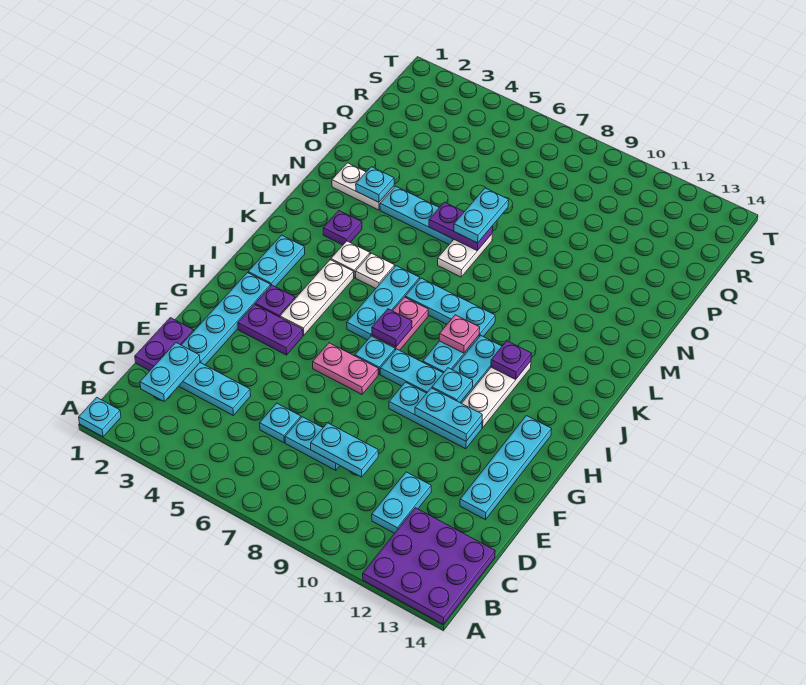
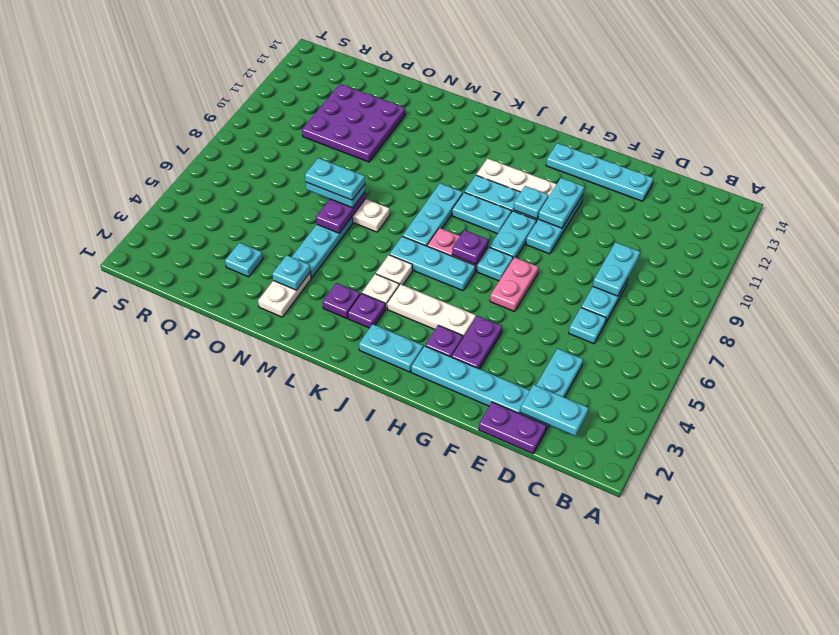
cyan 1x1 plate [79,397,121,437] -> cyan 1x1 plate moved to [225,243,263,277]
purple 3x3 plate [363,508,495,624] -> purple 3x3 plate moved to [302,84,405,162]
cyan 1x2 plate [372,472,431,533] -> cyan 1x2 plate moved to [305,158,365,200]
pink 1x1 plate [439,315,480,353] -> none
purple 1x1 plate [491,341,531,380] -> purple 1x1 plate moved to [348,293,386,328]

